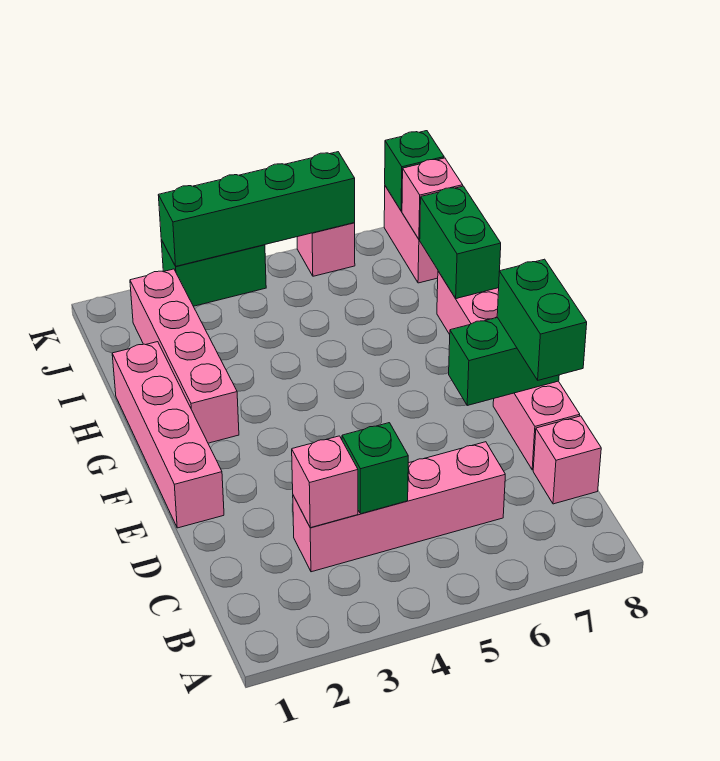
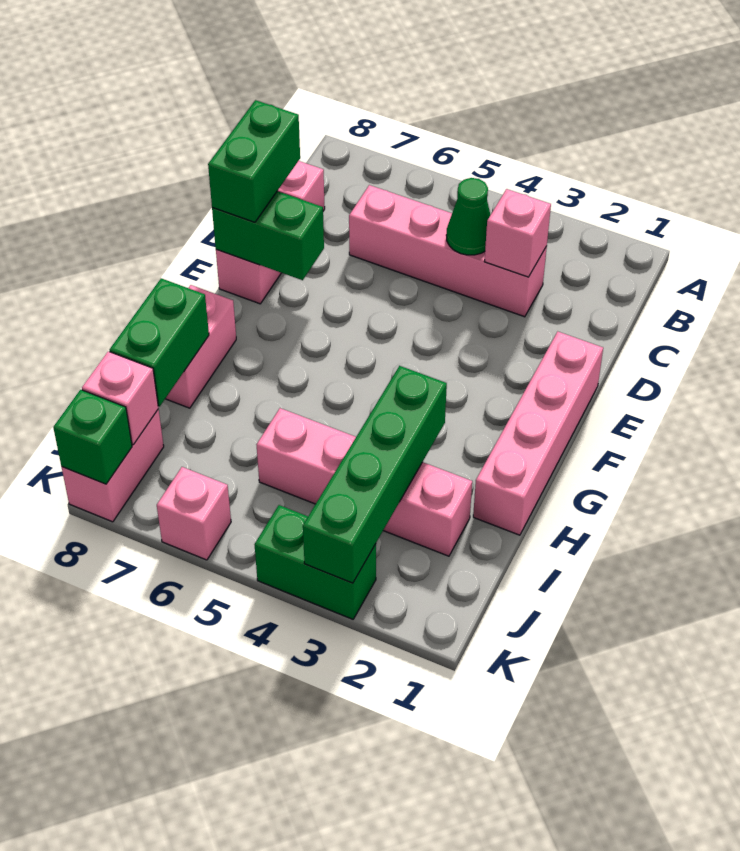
green 1x1 brick [342,423,408,514] -> green 1x1 cone [446,178,490,255]
pink 1x4 brick [130,269,239,443] -> pink 1x4 brick turned to [257,408,472,556]
green 1x4 brick [158,152,355,266] -> green 1x4 brick turned to [303,366,447,583]

